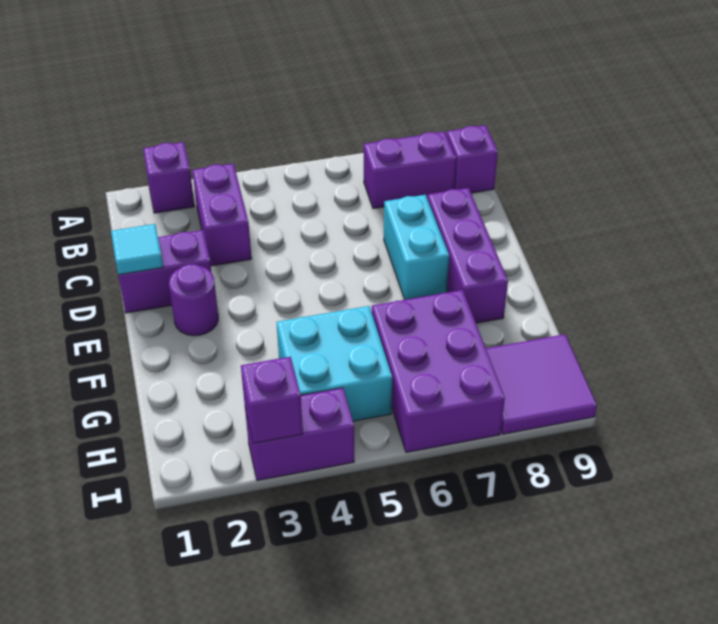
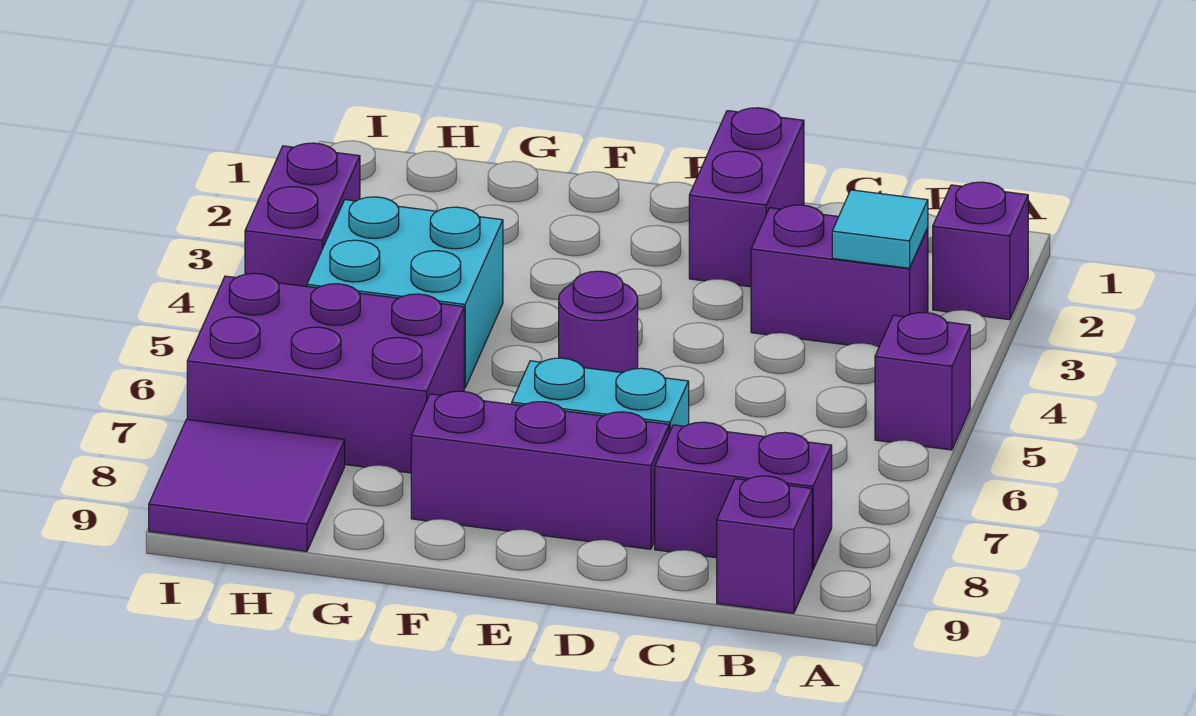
purple 1x2 brick [364,132,456,209] -> purple 1x2 brick turned to [655,422,832,570]
cyan 1x1 tile [111,224,163,275] -> cyan 1x1 tile moved to [832,190,928,268]
purple 1x1 round brick [169,264,218,336] -> purple 1x1 round brick moved to [559,271,638,373]
purple 1x1 brick [241,357,303,444] -> purple 1x1 brick moved to [875,312,970,450]

